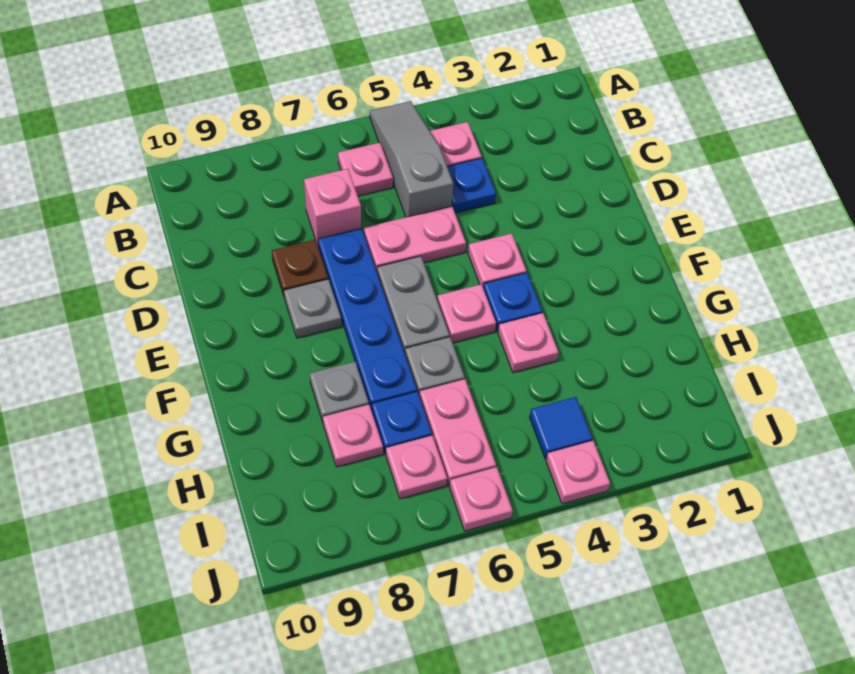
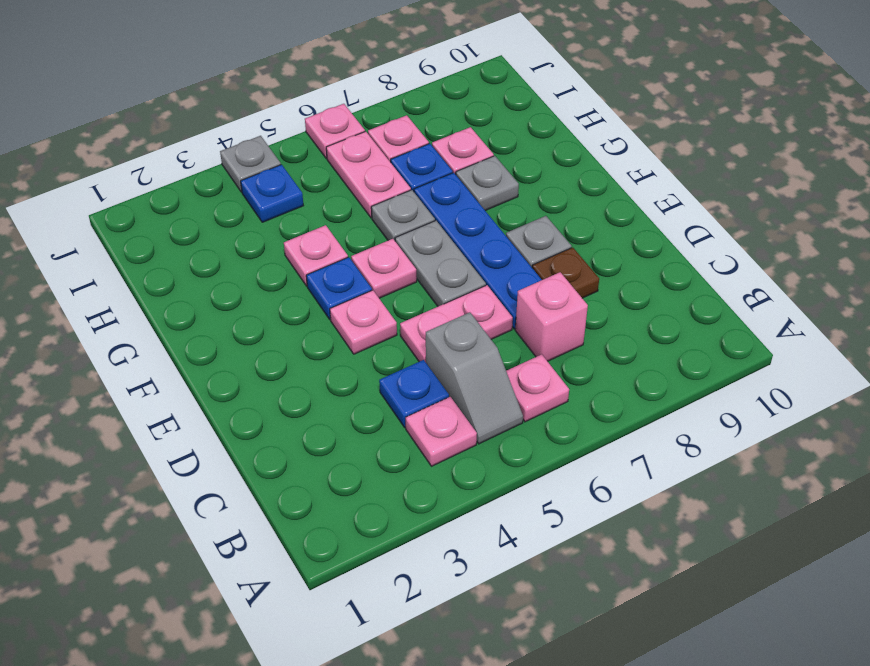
grey 1x3 slope [370,101,453,217] -> grey 1x2 slope [426,312,523,444]
blue 1x1 tile [529,397,592,459] -> blue 1x1 plate [241,165,304,222]
pink 1x1 plate [546,441,610,504] -> grey 1x1 plate [220,136,281,192]

